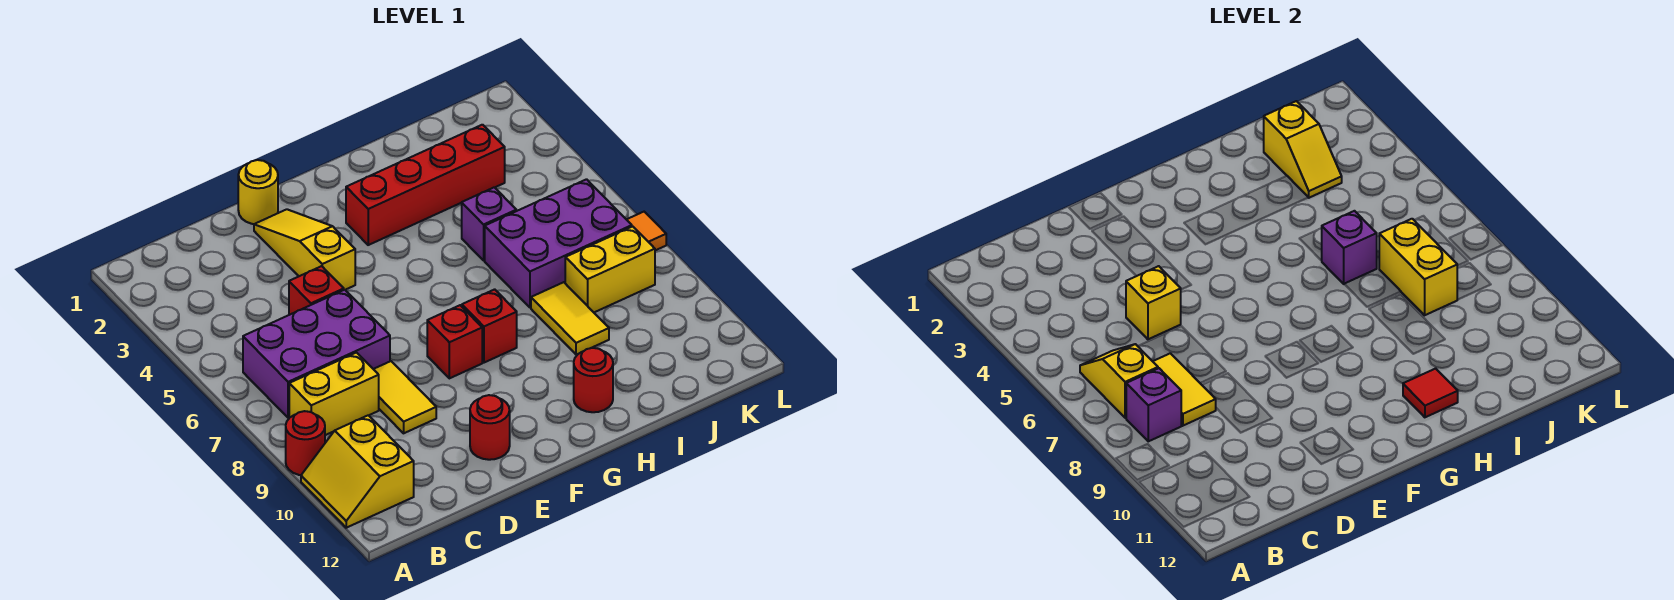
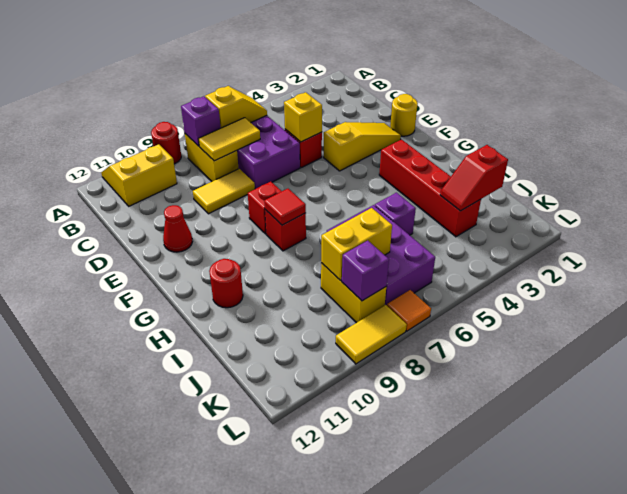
red 1x1 round brick [470,395,510,460] -> red 1x1 cone [163,205,192,252]
red 1x1 tile [1403,369,1458,417] -> red 1x1 tile moved to [264,189,306,225]
purple 1x1 brick [1322,211,1377,284] -> purple 1x1 brick moved to [342,241,389,301]
yellow 1x2 tile [531,282,609,355] -> yellow 1x2 tile moved to [336,305,407,364]
yellow 1x2 slope [1264,101,1342,198] -> red 1x2 slope [440,145,508,211]

